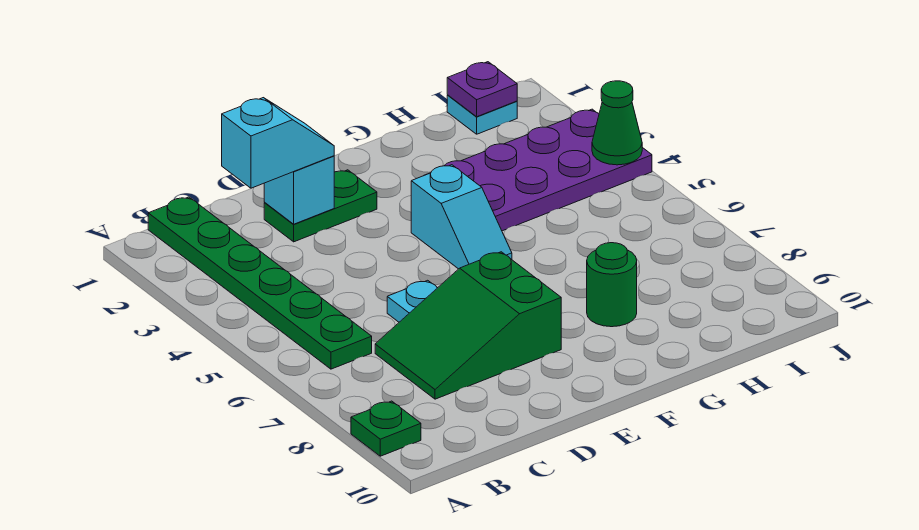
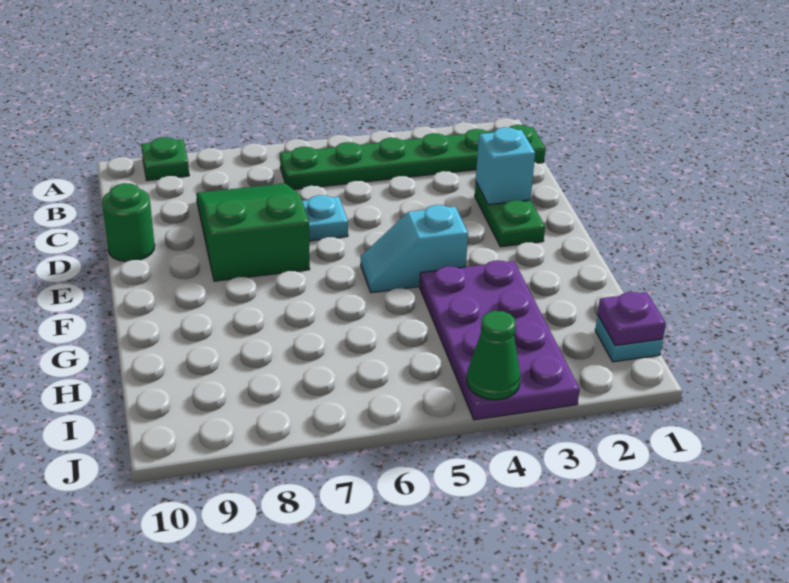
cyan 1x2 slope [222,98,334,188] -> none
green 1x1 round brick [587,243,637,327] -> green 1x1 round brick moved to [102,183,155,262]

